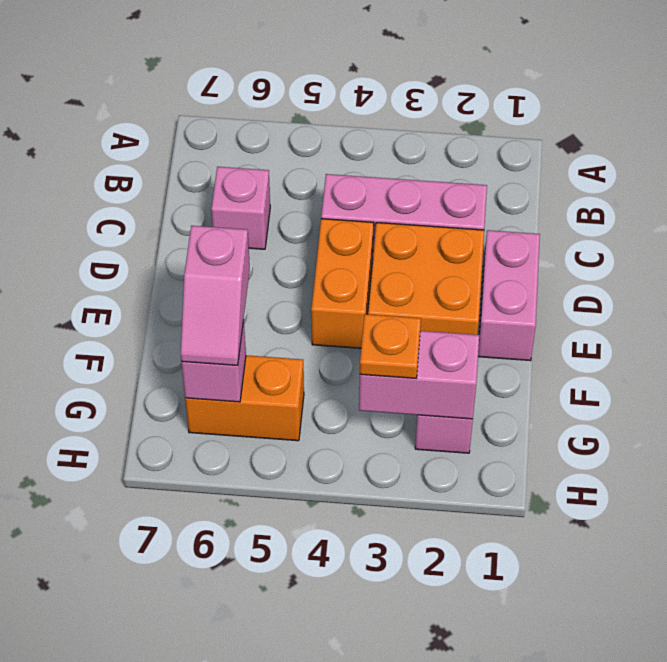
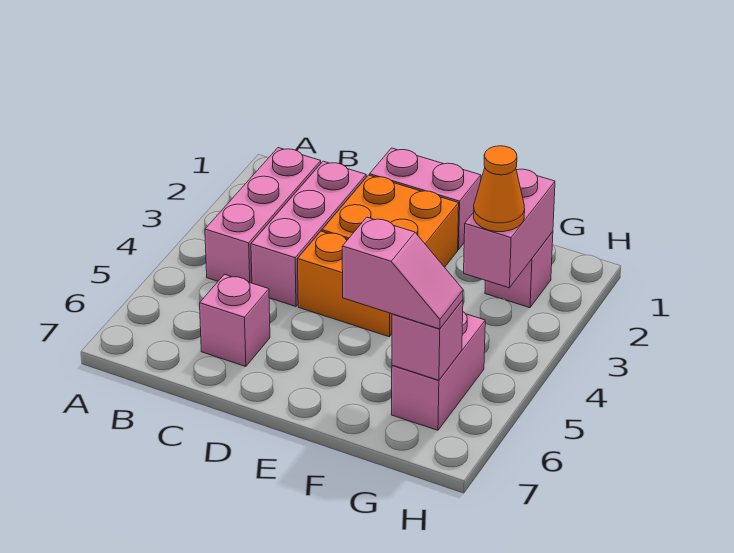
none -> pink 1x3 brick [205,148,321,283]
orange 1x1 plate [360,314,421,378] -> orange 1x1 cone [474,146,525,232]
orange 1x2 brick [185,355,304,441] -> pink 1x2 brick [392,312,485,430]

